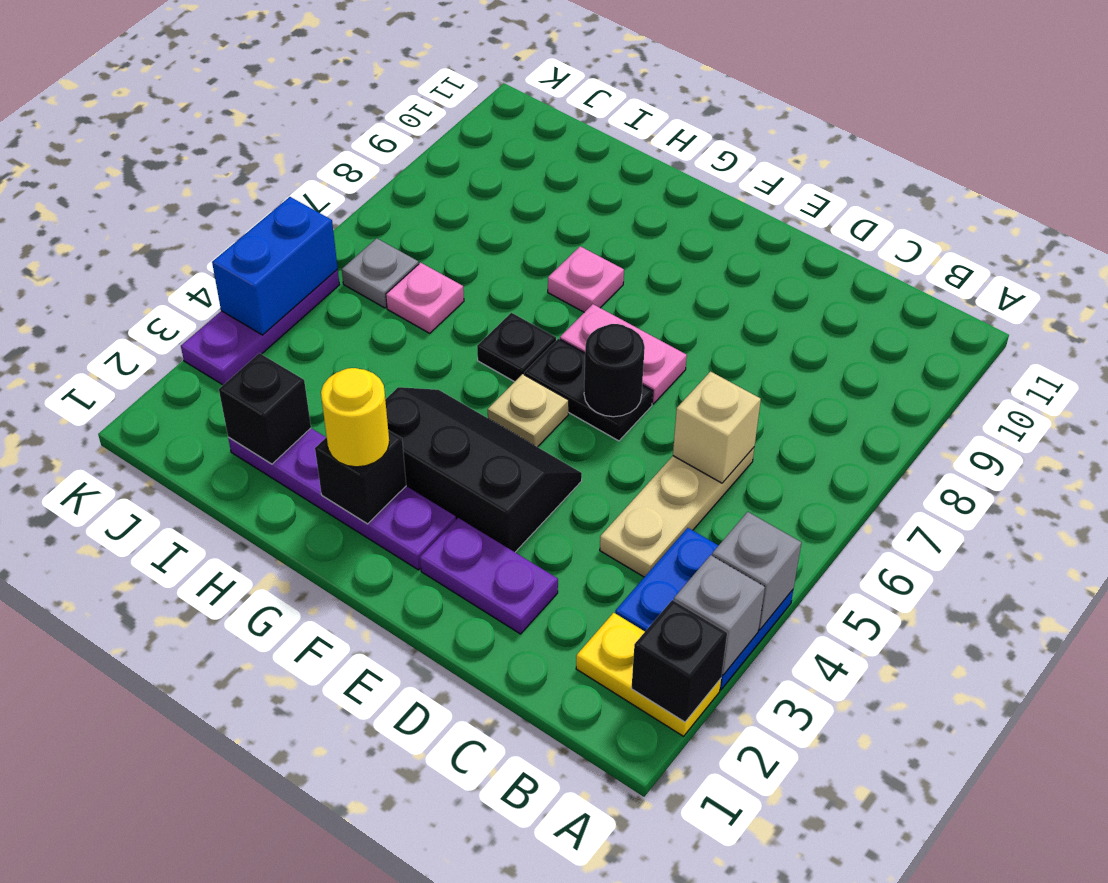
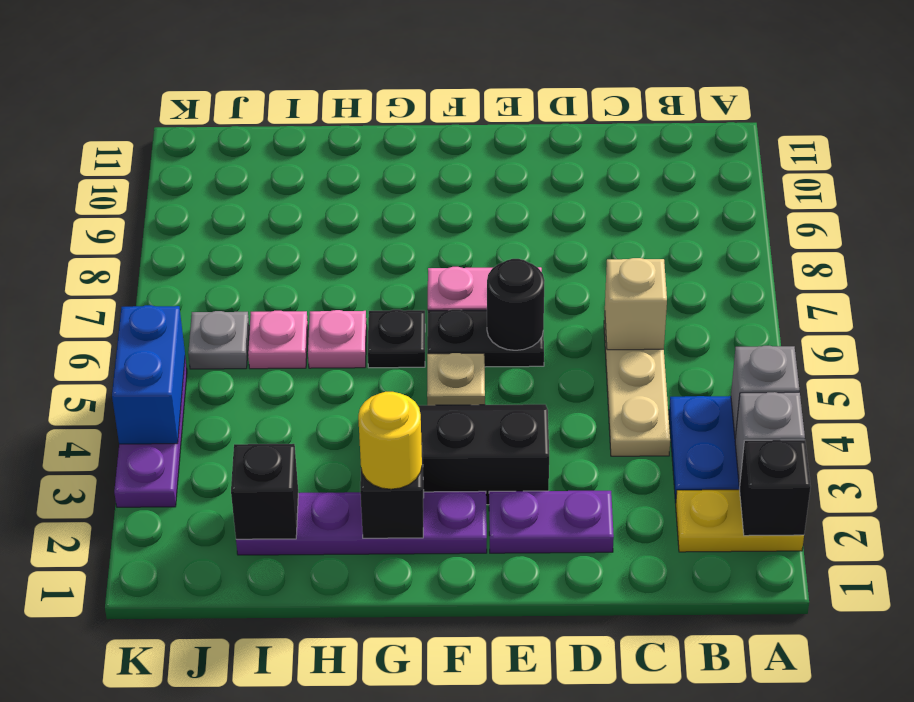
pink 1x1 plate [548,246,624,312] -> pink 1x1 plate moved to [308,310,367,368]

